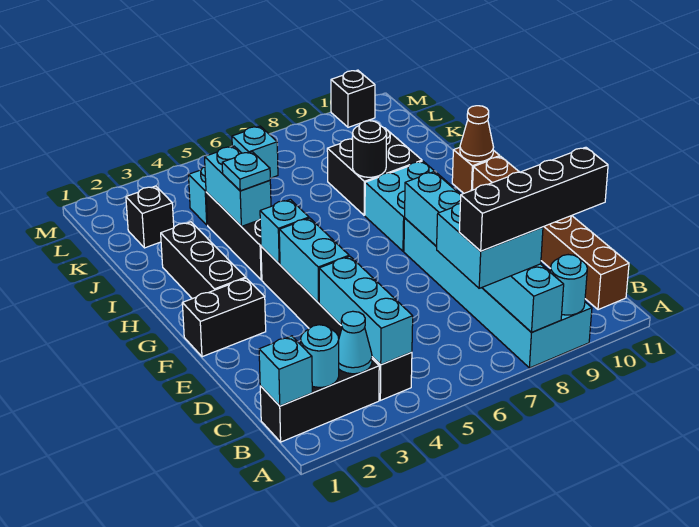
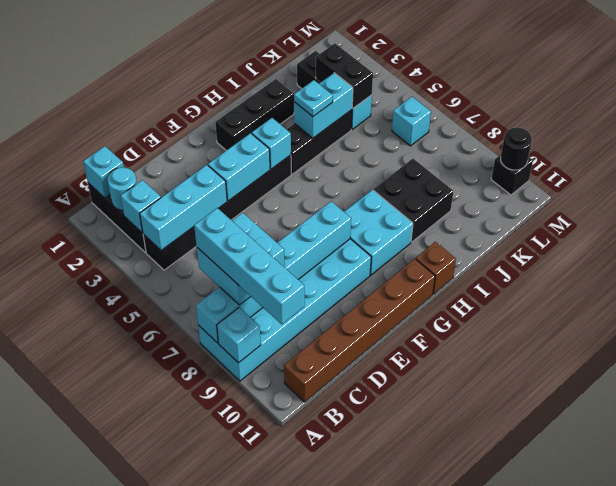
cyan 1x1 round brick [550,255,587,315] -> cyan 1x1 brick [217,307,261,363]
cyan 1x1 cone [339,311,372,374] -> cyan 1x1 brick [121,180,161,233]
black 1x4 brick [459,147,608,251] -> cyan 1x4 brick [194,208,305,324]
black 1x2 brick [182,278,266,357] -> black 1x2 brick moved to [316,43,373,108]
brown 1x1 cone [460,106,493,162] -> none
black 1x1 round brick [353,121,387,177] -> black 1x1 round brick moved to [501,127,532,170]

